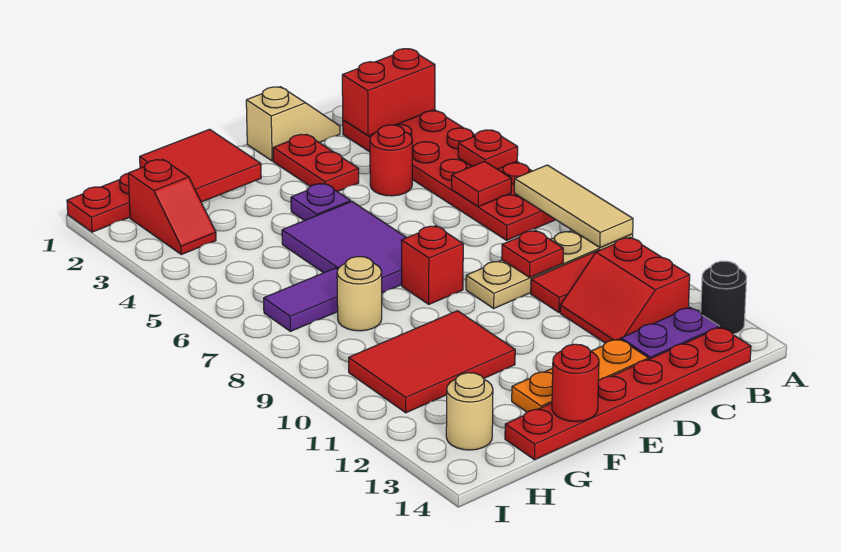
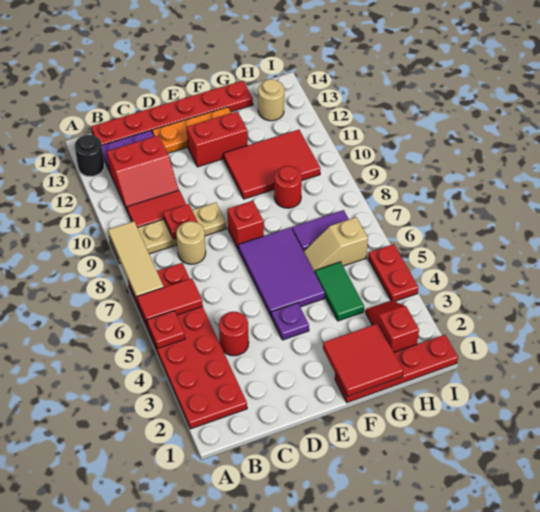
red 1x2 brick [342,49,435,136] -> red 1x2 brick moved to [187,111,248,167]
red 1x1 tile [452,161,512,207] -> red 1x2 tile [137,278,203,325]
red 2x2 slope [560,238,690,343] -> red 2x2 slope turned to [107,135,179,212]
tan 1x2 slope [246,87,340,161] -> tan 1x2 slope moved to [304,217,368,272]
red 1x2 plate [273,134,359,192] -> red 1x2 plate moved to [368,244,418,301]
red 1x1 round brick [552,344,599,422] -> red 1x1 round brick moved to [274,166,302,208]
none -> green 1x2 tile [315,262,364,321]
tan 1x1 round brick [337,257,382,331] -> tan 1x1 round brick moved to [176,221,206,264]

